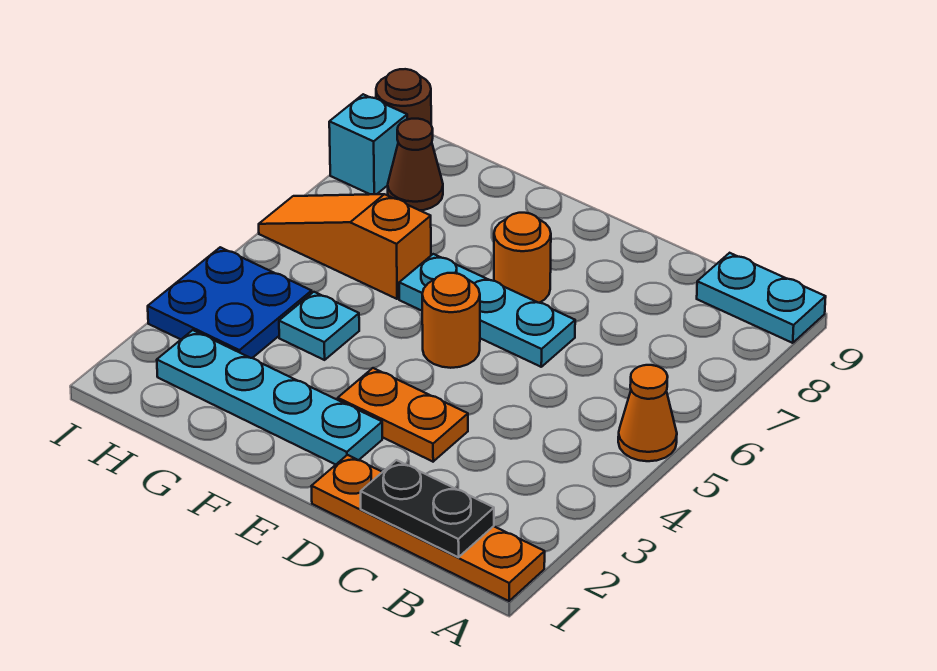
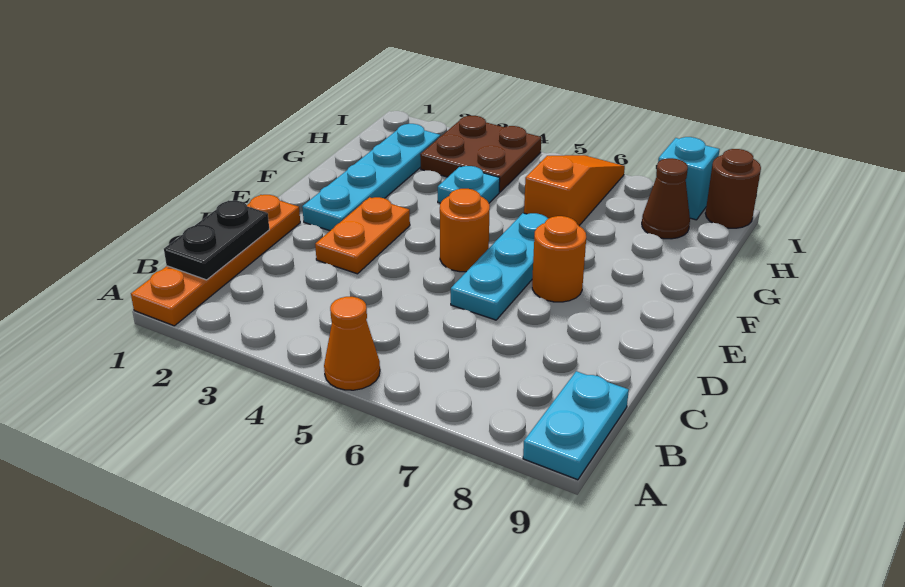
blue 2x2 plate [148,247,312,358] -> brown 2x2 plate [420,116,541,192]

